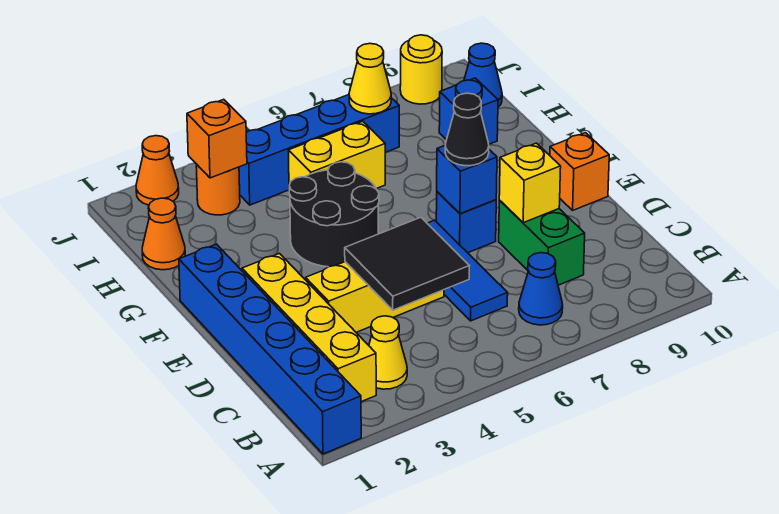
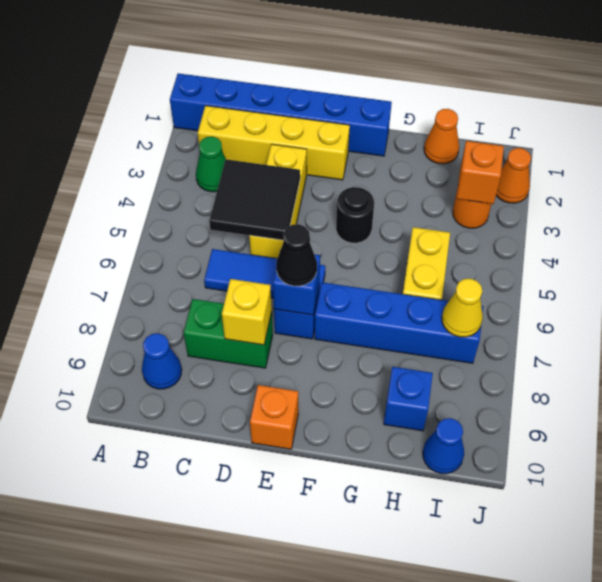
yellow 1x1 cone [369,316,407,389] -> green 1x1 cone [196,137,226,192]
blue 1x1 cone [519,253,563,325] -> blue 1x1 cone moved to [142,333,182,389]
black 2x2 round brick [289,162,379,267] -> black 1x1 round brick [336,187,374,243]
blue 1x4 brick [239,95,399,205] -> blue 1x4 brick turned to [315,282,483,363]
yellow 1x1 round brick [400,35,442,104] -> none

